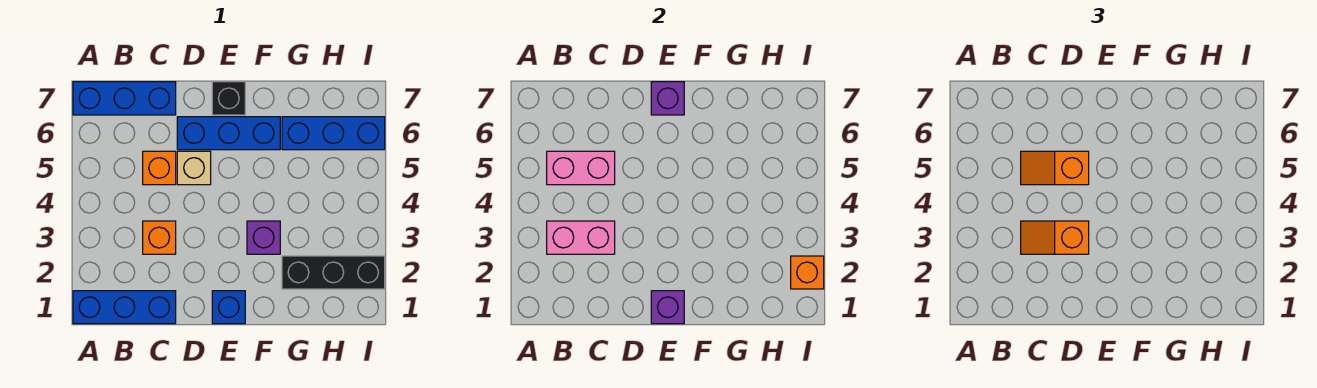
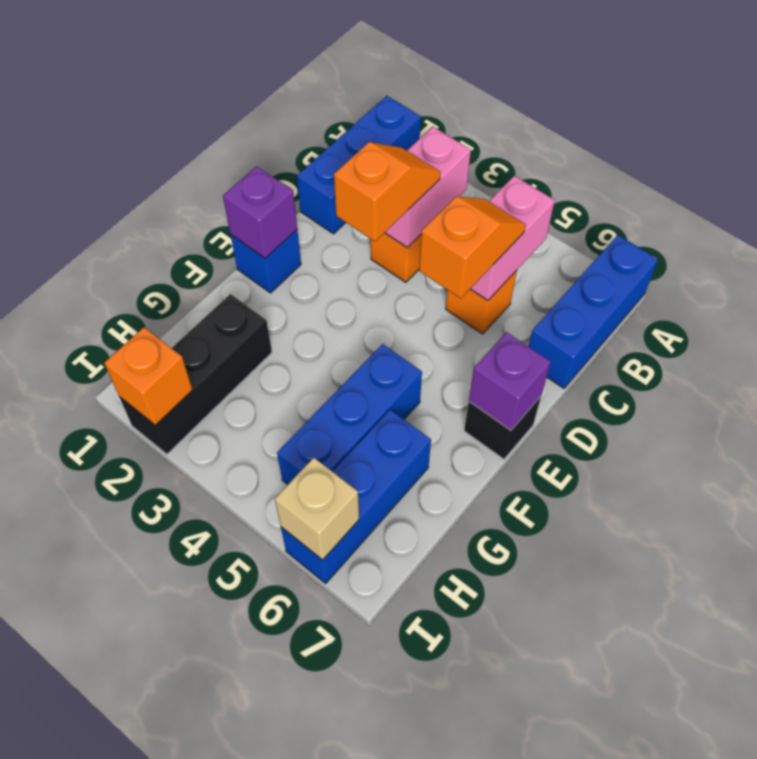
tan 1x1 brick [177,151,211,185] -> tan 1x1 brick moved to [275,458,359,560]
blue 1x3 brick [177,117,280,150] -> blue 1x3 brick moved to [277,344,422,484]
purple 1x1 brick [247,221,280,254] -> none

